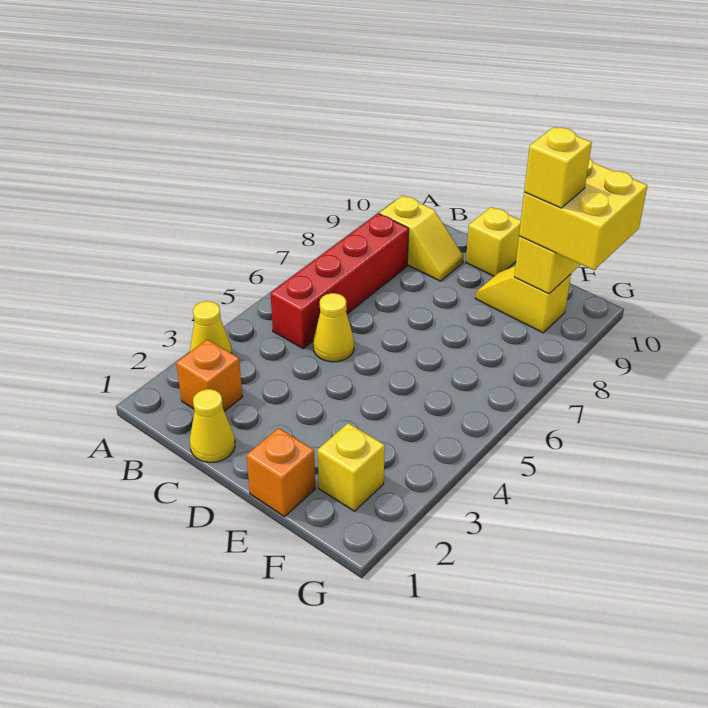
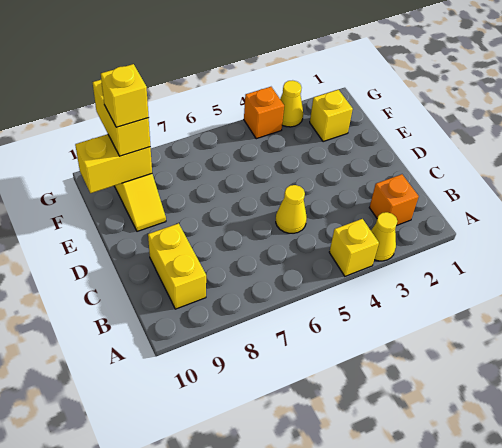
red 1x4 brick [270,214,409,348] -> none
yellow 1x2 slope [379,195,464,281] -> yellow 1x2 brick [148,223,206,309]
yellow 1x1 cone [190,389,235,463] -> yellow 1x1 cone moved to [280,80,303,127]
yellow 1x1 brick [466,207,521,276] -> yellow 1x1 brick moved to [329,219,379,276]
orange 1x1 brick [247,428,315,517] -> orange 1x1 brick moved to [244,87,284,139]
yellow 2x2 brick [519,158,648,270] -> yellow 1x2 brick [93,80,150,156]

